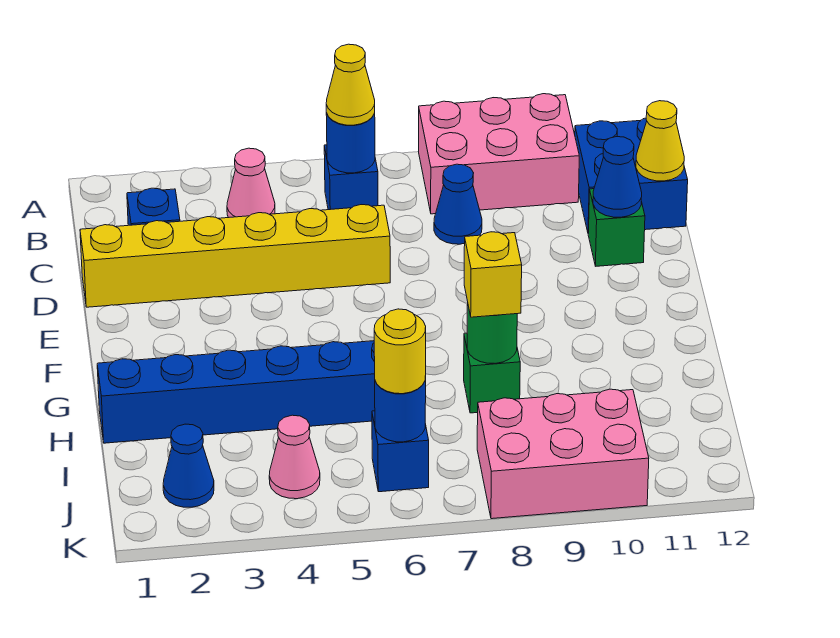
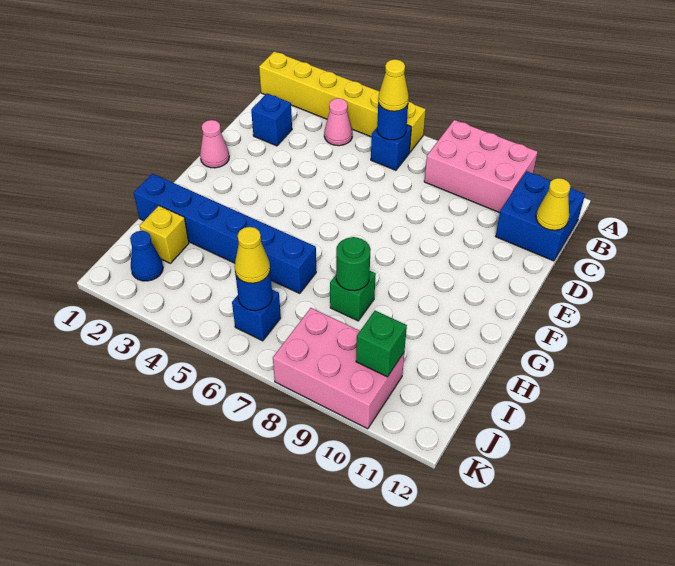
blue 1x1 cone [434,164,482,244] -> none
yellow 1x6 brick [80,205,390,307] -> yellow 1x6 brick moved to [259,51,426,152]
green 1x1 brick [588,189,645,266] -> green 1x1 brick moved to [356,311,407,377]
blue 1x1 cone [593,137,642,217] -> none
yellow 1x1 brick [464,232,522,317] -> yellow 1x1 brick moved to [140,206,189,263]
pink 1x1 cone [269,415,320,499] -> pink 1x1 cone moved to [200,120,229,168]
yellow 1x1 round brick [374,309,426,394] -> yellow 1x1 cone [234,227,270,283]

